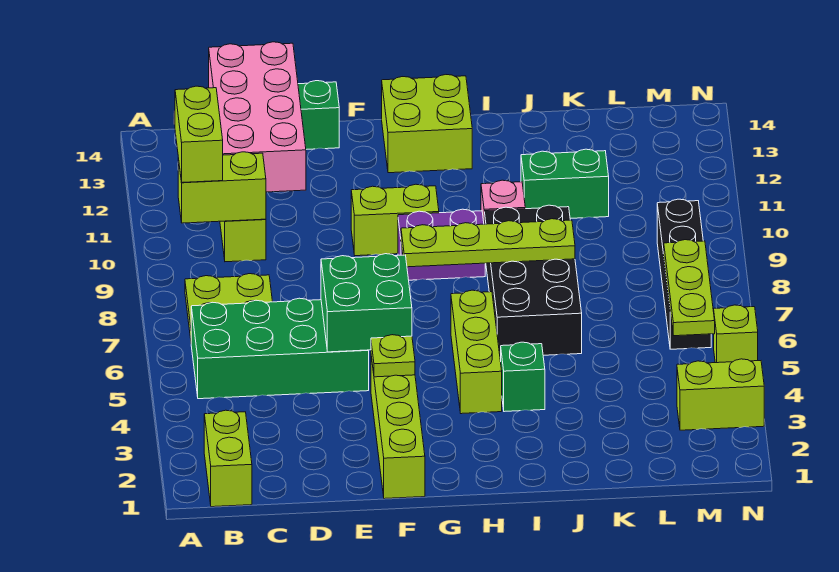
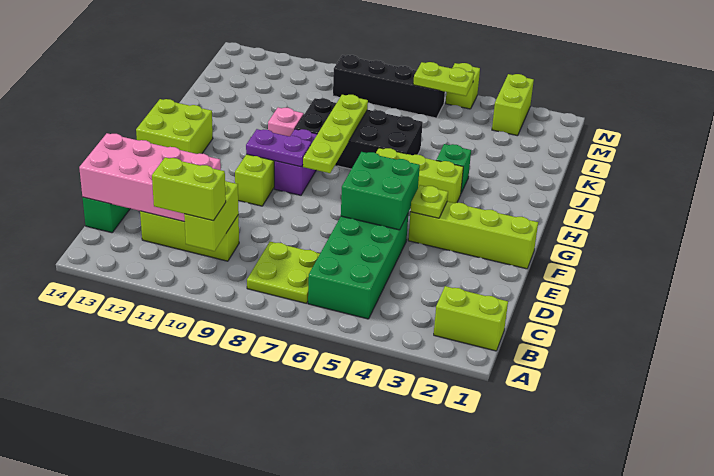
none -> purple 1x2 plate [246,129,311,167]
green 1x2 brick [521,149,609,218] -> none
lime 1x3 plate [664,240,715,336] -> lime 1x2 plate [413,62,474,96]

